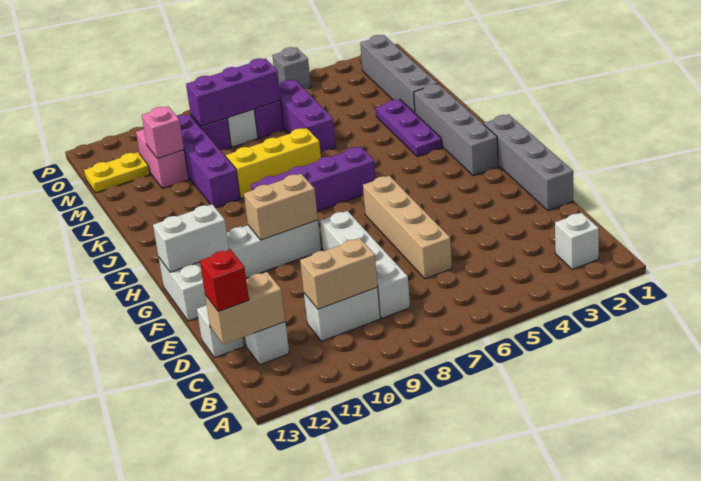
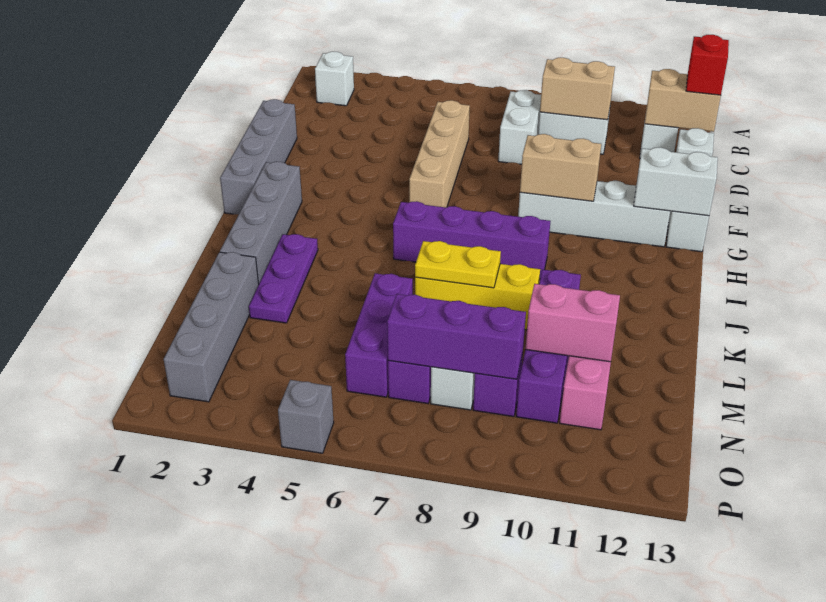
white 1x4 brick [320,211,410,318] -> white 1x2 brick [498,90,541,164]
pink 1x1 brick [142,107,184,159] -> pink 1x2 brick [525,284,620,362]
yellow 1x2 plate [84,152,150,193] -> yellow 1x2 plate moved to [415,241,501,288]

